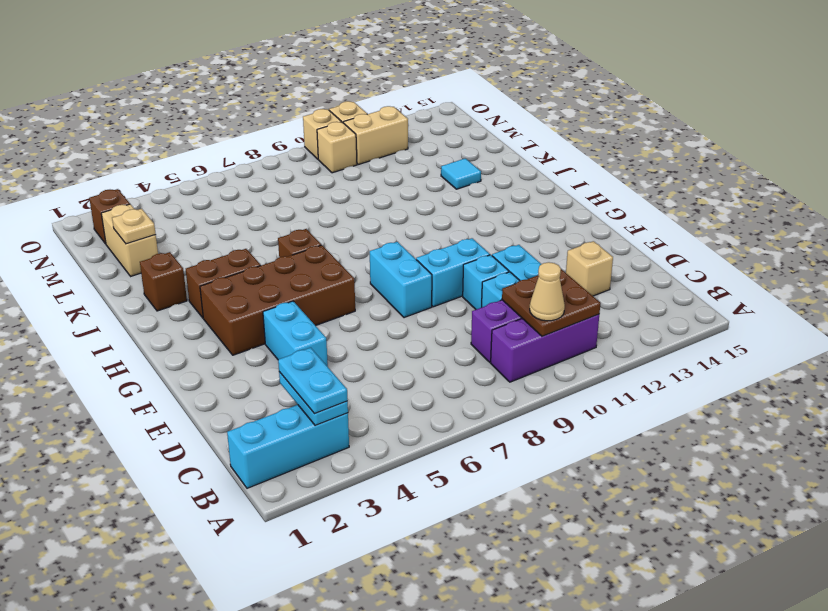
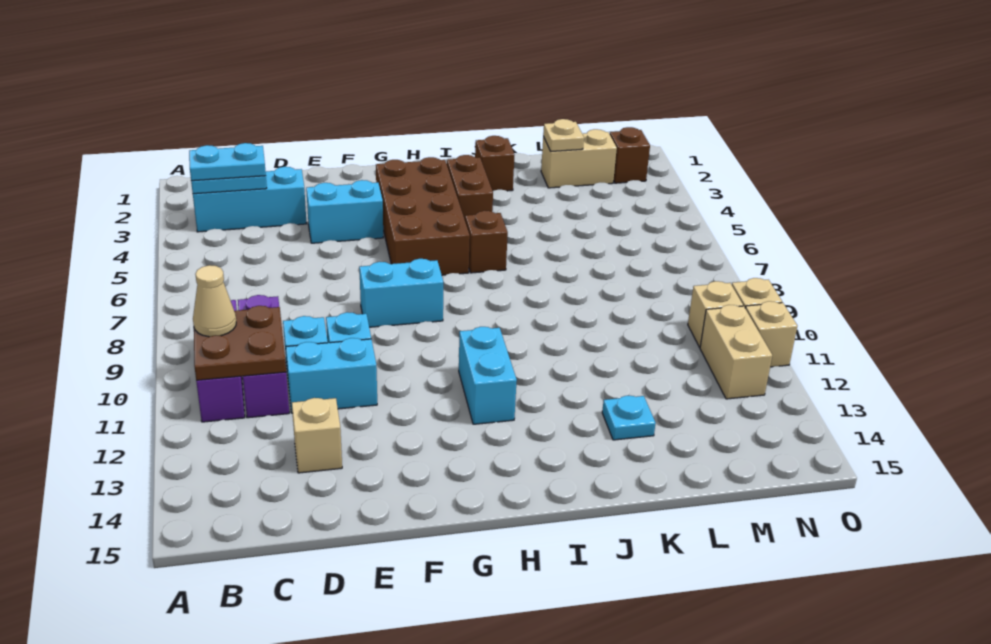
cyan 1x3 brick [227,405,349,488] -> cyan 1x3 brick turned to [193,167,307,232]
cyan 1x2 brick [416,238,490,307] -> cyan 1x2 brick moved to [459,327,517,424]
cyan 1x1 tile [441,158,481,189] -> cyan 1x1 plate [602,396,656,440]

